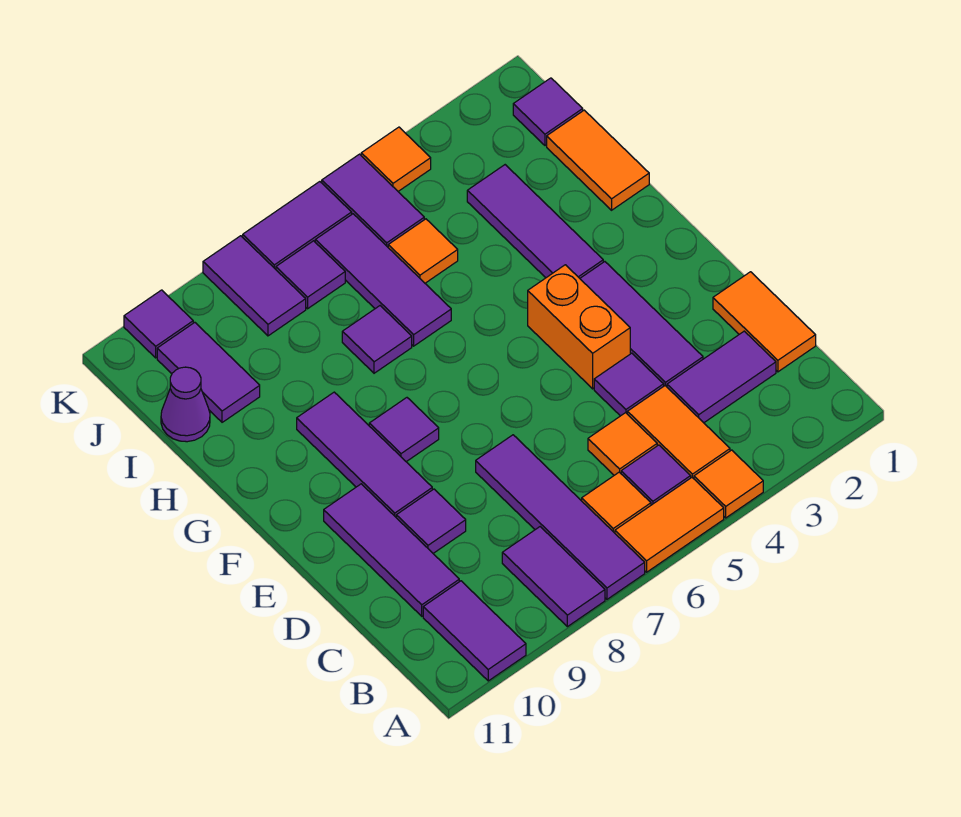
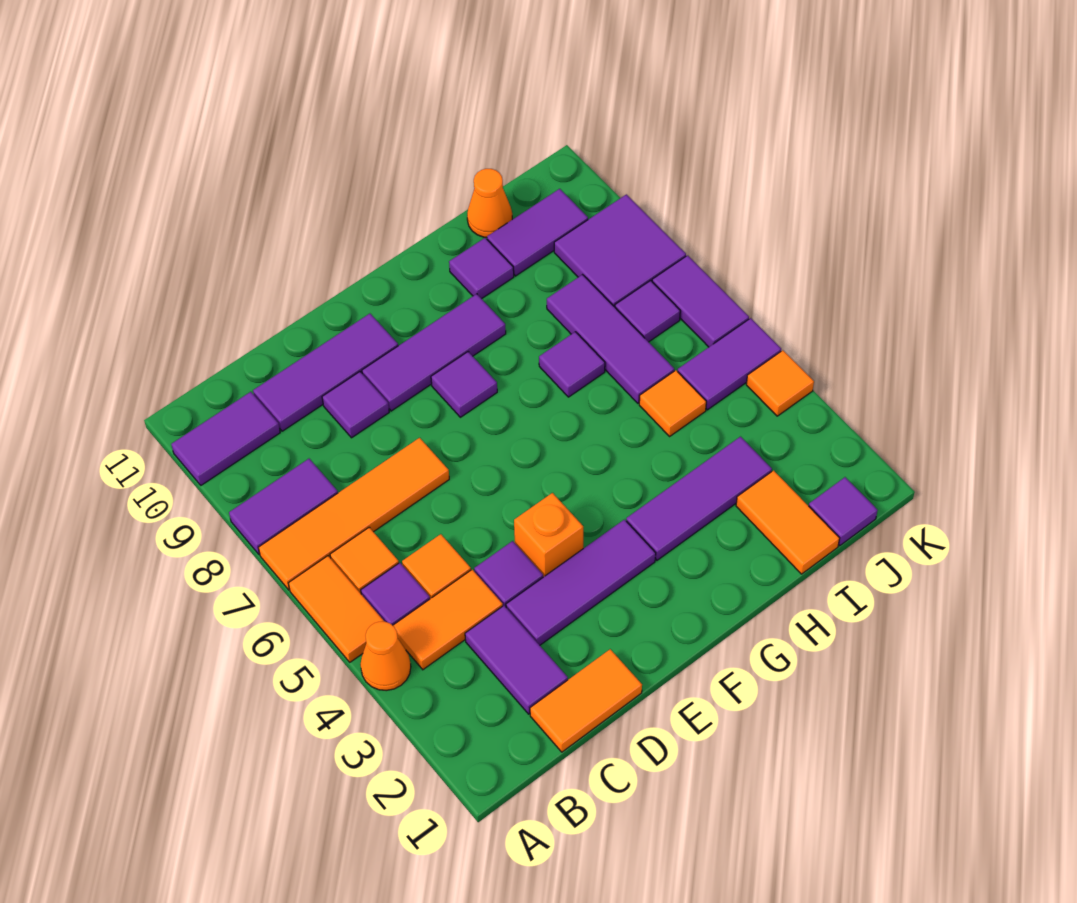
orange 1x1 tile [694,450,763,518] -> orange 1x1 cone [360,622,411,691]
purple 1x4 tile [476,435,645,599] -> orange 1x4 tile [259,438,449,590]
orange 1x2 brick [528,265,630,389] -> orange 1x1 brick [514,493,583,577]
orange 1x2 tile [547,110,649,210] -> orange 1x2 tile turned to [736,470,840,574]
purple 1x3 tile [315,214,451,346] -> purple 1x3 tile turned to [547,275,674,403]
purple 1x1 cone [161,367,210,442] -> orange 1x1 cone [467,169,512,238]
purple 1x2 tile [203,236,306,336] -> purple 2x2 tile [554,194,686,307]
purple 1x1 tile [124,290,193,358] -> purple 1x1 tile moved to [449,238,514,299]

